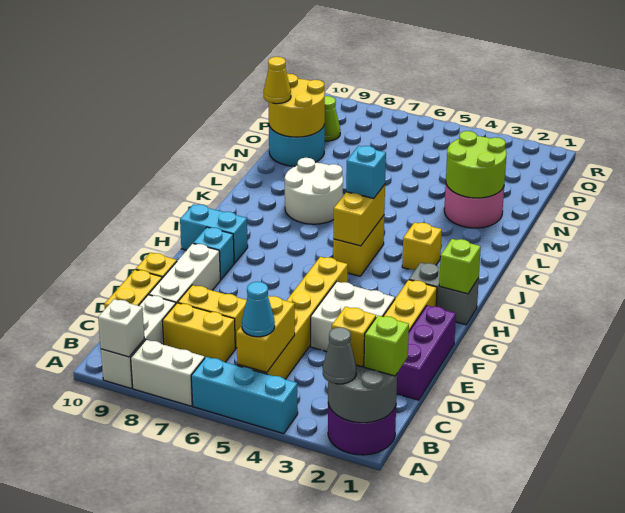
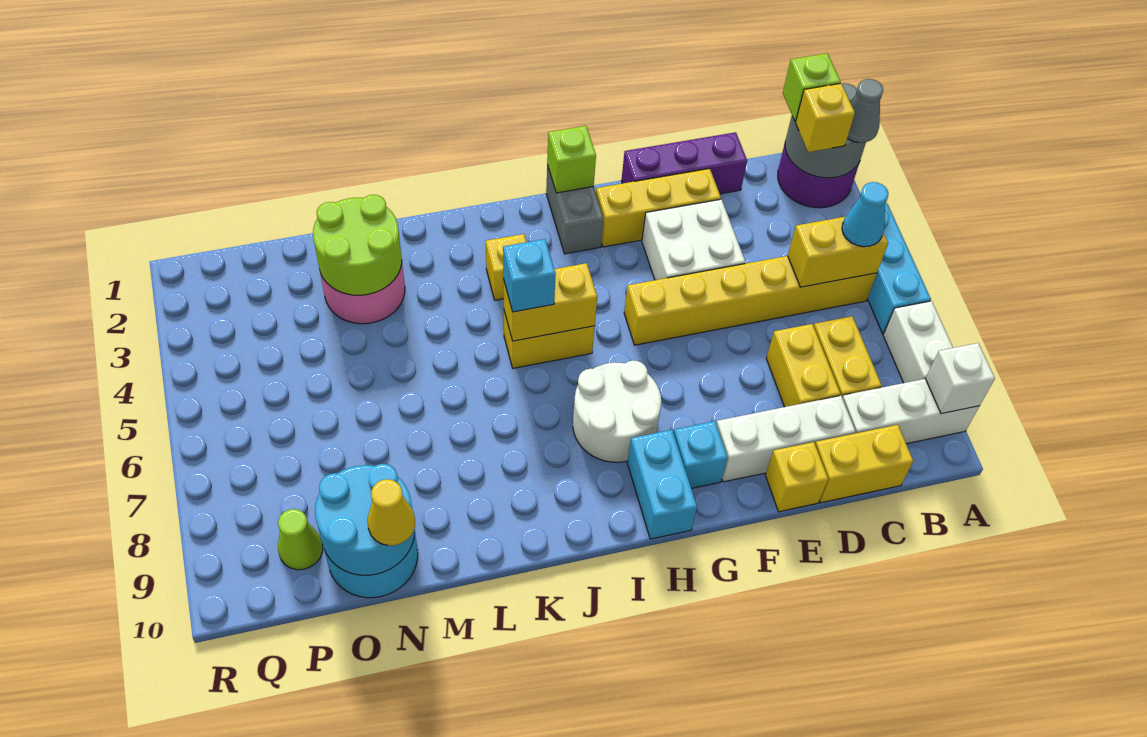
white 2x2 round brick [285,158,343,224] -> white 2x2 round brick moved to [573,360,661,462]
yellow 2x2 round brick [269,74,325,137] -> cyan 2x2 round brick [315,464,415,575]

